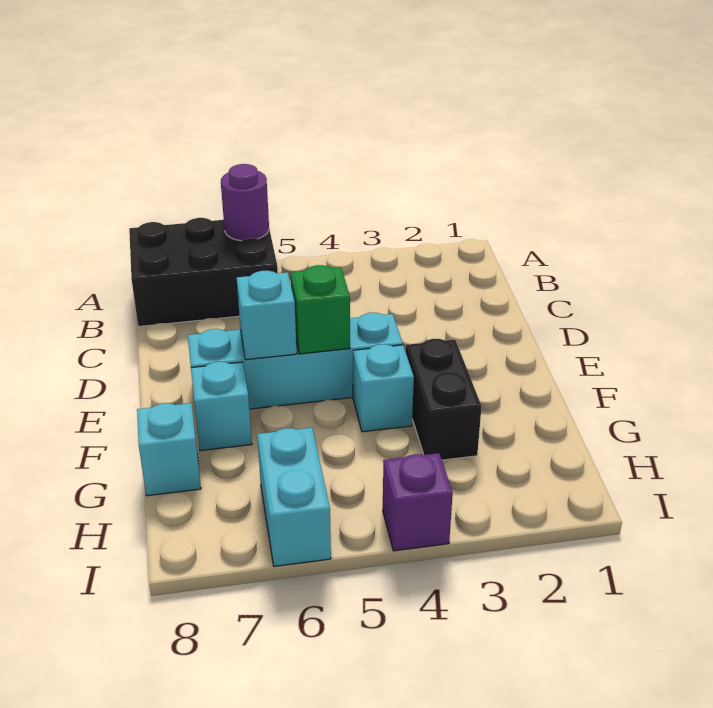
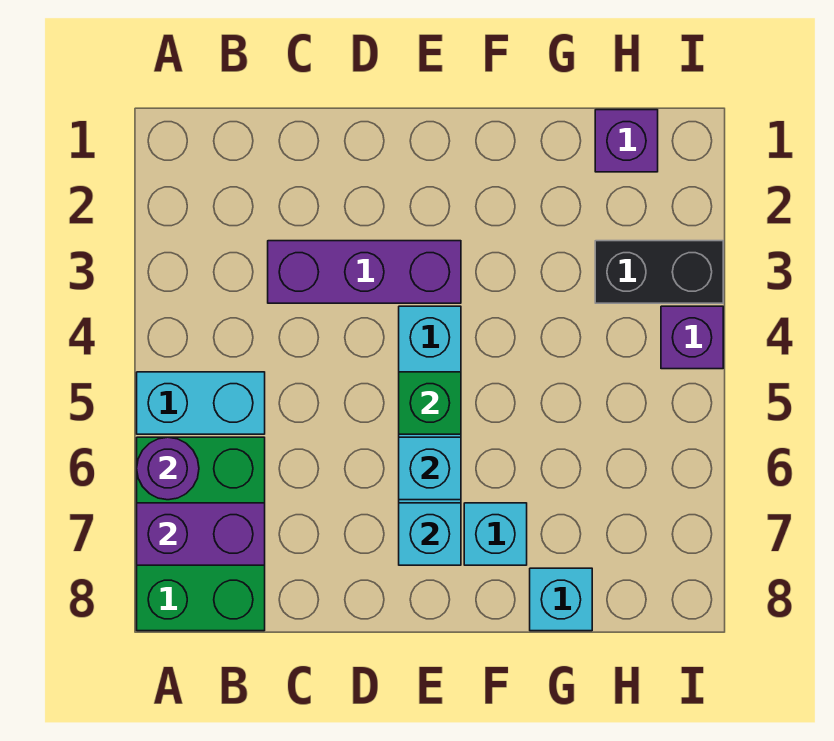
black 2x3 brick [129,218,278,327] -> green 2x3 brick [137,437,265,631]
none -> purple 1x2 brick [137,503,265,565]
none -> purple 1x3 brick [268,241,461,303]
black 1x2 brick [406,339,482,460] -> black 1x2 brick moved to [595,241,723,303]
cyan 1x1 brick [353,344,414,432] -> cyan 1x1 brick moved to [399,503,461,565]
none -> purple 1x1 brick [595,110,658,172]
cyan 1x2 brick [257,428,331,566] -> cyan 1x2 brick moved to [137,372,265,434]

